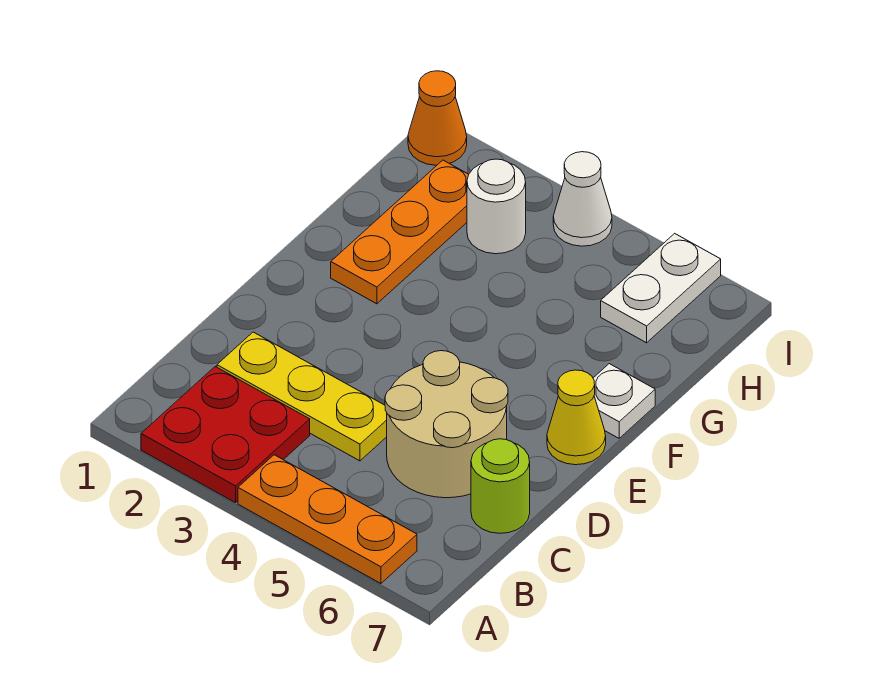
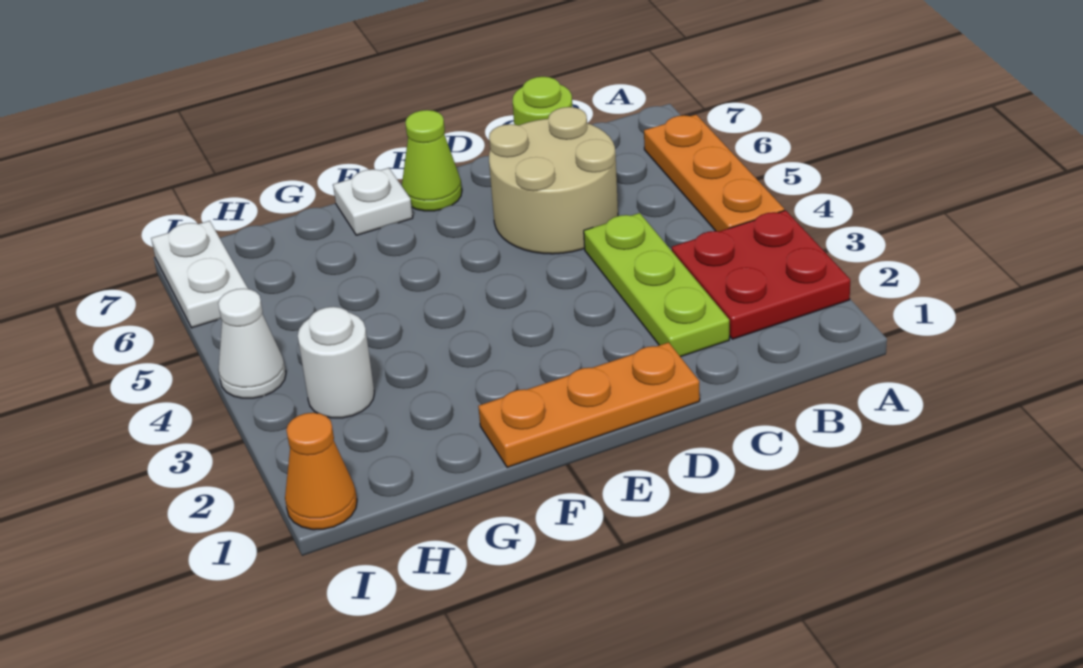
yellow 1x3 plate [217,332,387,461] -> lime 1x3 plate [584,213,729,357]
yellow 1x1 cone [547,370,606,465] -> lime 1x1 cone [402,110,462,211]
orange 1x3 plate [331,160,469,304] -> orange 1x3 plate moved to [478,342,700,468]
white 1x2 plate [601,233,721,343] -> white 1x2 plate turned to [151,221,248,328]

